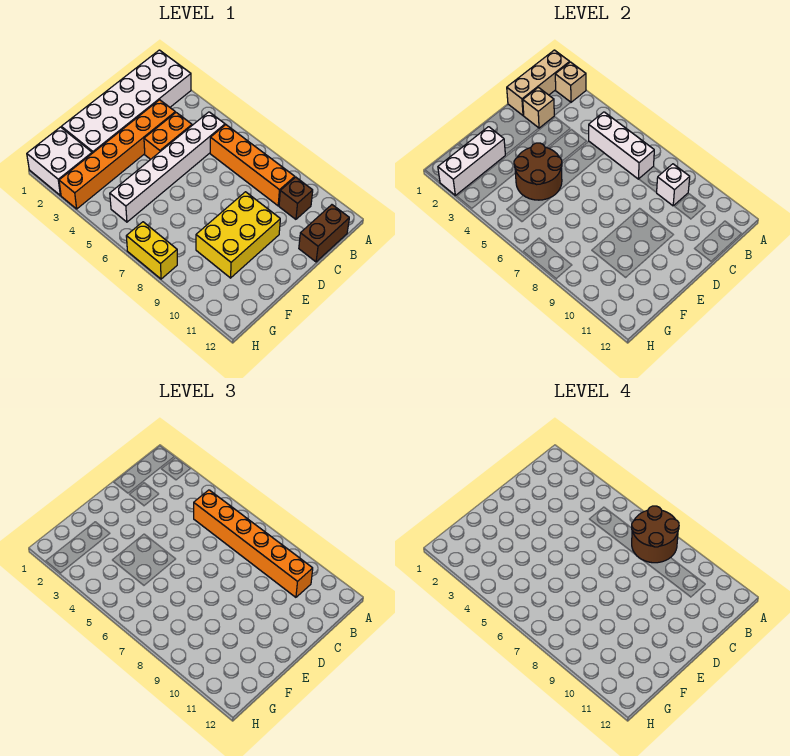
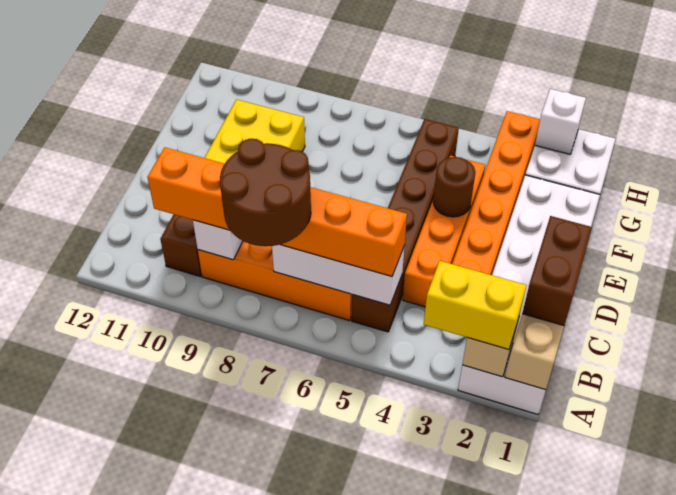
white 1x6 brick [110,112,225,222] -> brown 1x6 brick [352,119,459,332]
brown 1x2 brick [299,205,349,262] -> brown 1x2 brick moved to [522,216,592,326]
tan 1x1 brick [523,87,554,128] -> none
orange 1x2 brick [144,113,192,159] -> orange 1x4 brick [403,155,485,307]
brown 2x2 round brick [514,143,562,200] -> brown 1x1 round brick [433,157,475,217]
white 1x3 brick [438,127,505,195] -> white 1x1 brick [535,89,586,154]
yellow 1x2 brick [126,222,177,279] -> yellow 1x2 brick moved to [424,261,527,350]

